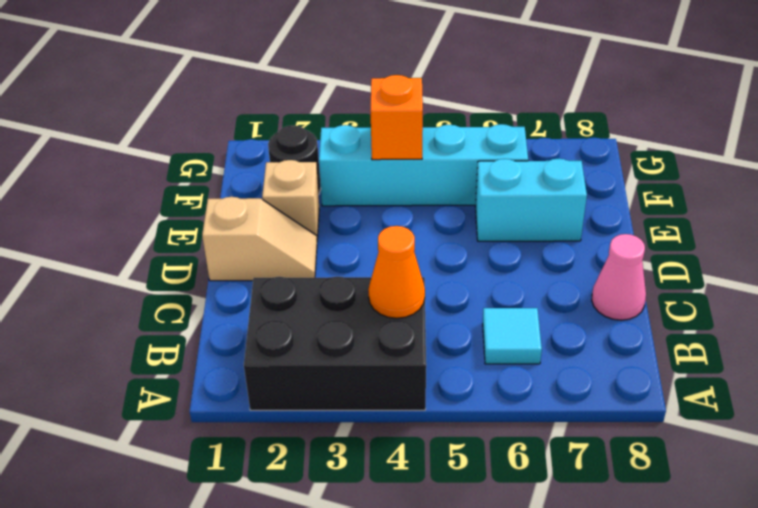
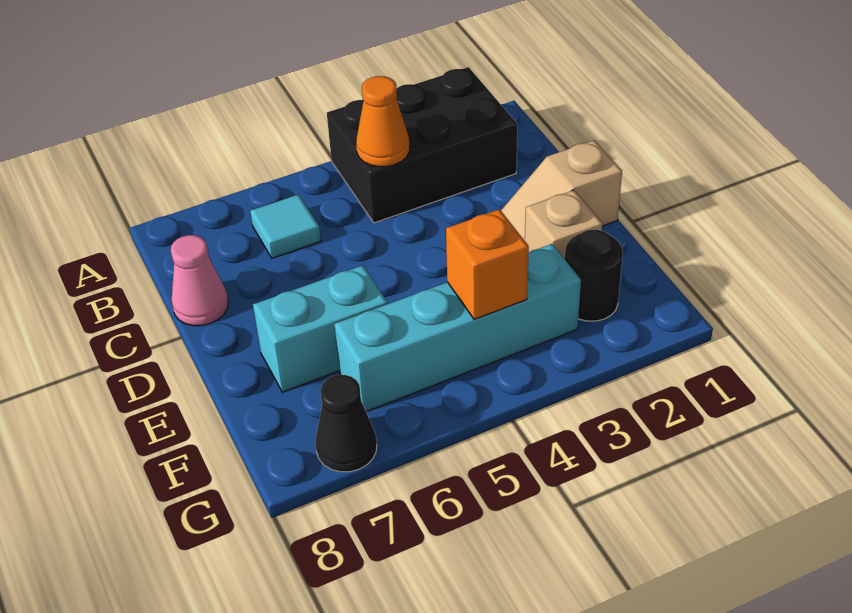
none -> black 1x1 cone [315,375,377,472]

